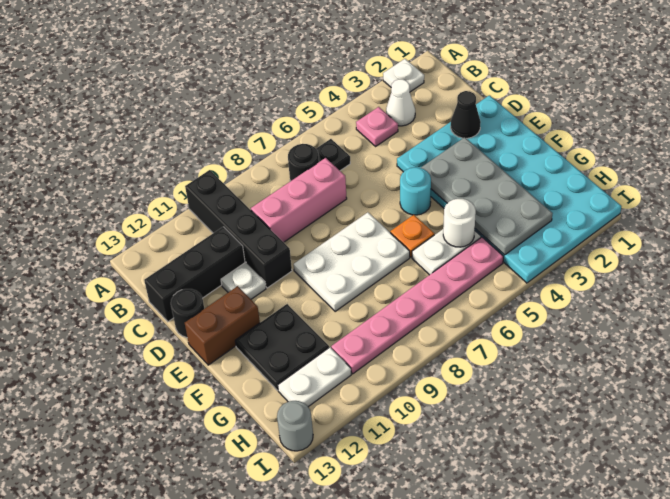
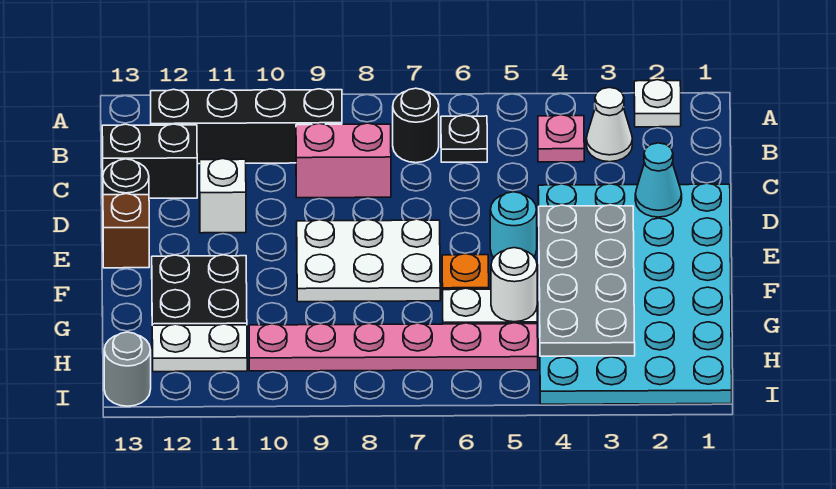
black 1x4 brick [185,170,292,288] -> black 1x4 brick turned to [151,89,342,164]
pink 1x3 brick [251,158,347,242] -> pink 1x2 brick [296,123,391,198]
black 1x3 brick [144,227,245,322] -> black 1x2 brick [102,124,197,198]
black 1x1 cone [451,91,481,138] -> cyan 1x1 cone [635,143,682,217]
white 1x1 plate [221,262,266,299] -> white 1x1 brick [200,159,246,233]
brown 1x2 brick [185,286,260,365] -> brown 1x1 brick [103,194,149,268]

